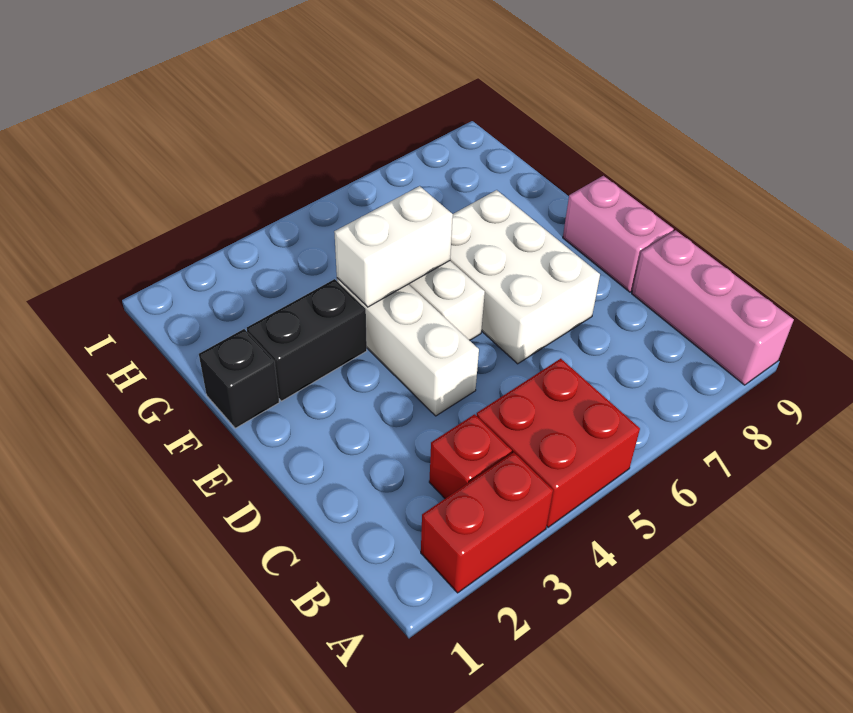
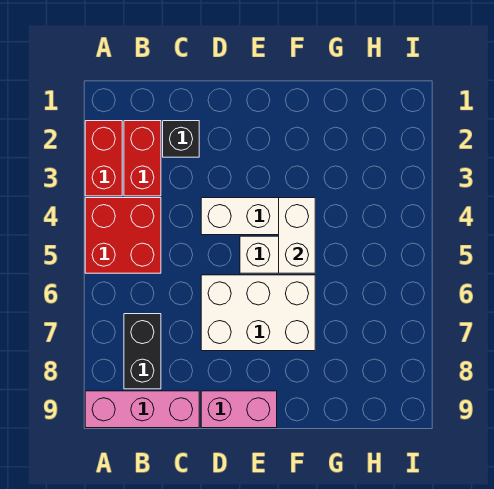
red 1x1 brick [429,414,512,498] -> red 1x2 brick [124,121,161,196]
black 1x1 brick [199,329,279,428] -> black 1x1 brick moved to [163,121,199,157]
black 1x2 brick [247,279,367,401] -> black 1x2 brick moved to [124,314,161,389]

